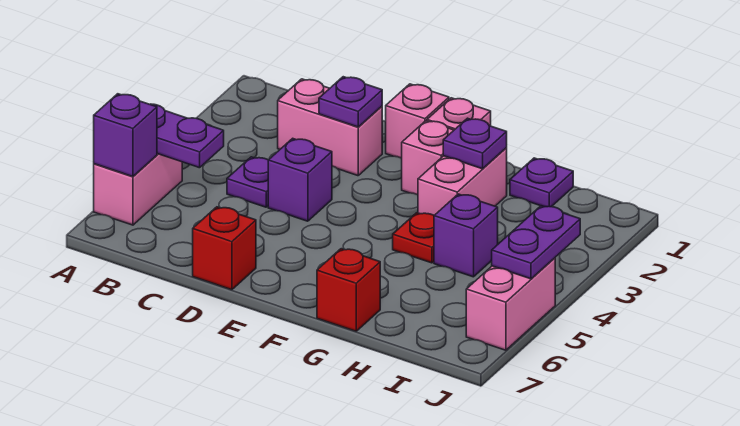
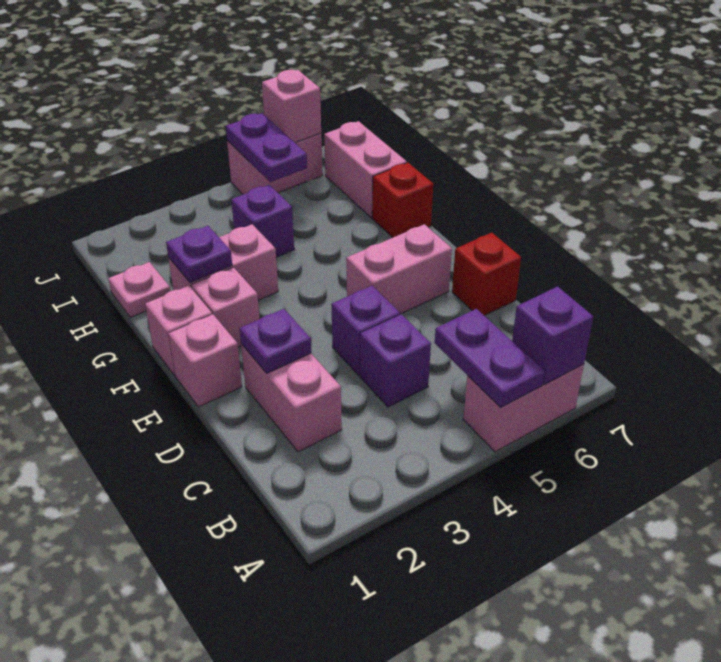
purple 1x1 plate [227,157,268,207] -> purple 1x1 brick [360,314,431,407]
none -> pink 1x2 brick [346,224,452,314]
red 1x1 plate [393,213,434,263] -> none
purple 1x1 plate [510,158,573,207] -> pink 1x1 plate [108,262,170,317]
none -> pink 1x2 brick [324,121,407,218]
purple 1x2 plate [492,206,580,279] -> purple 1x2 plate turned to [226,113,307,182]
none -> pink 1x1 brick [262,70,321,143]

